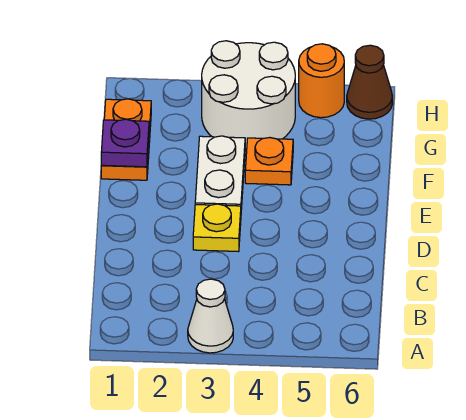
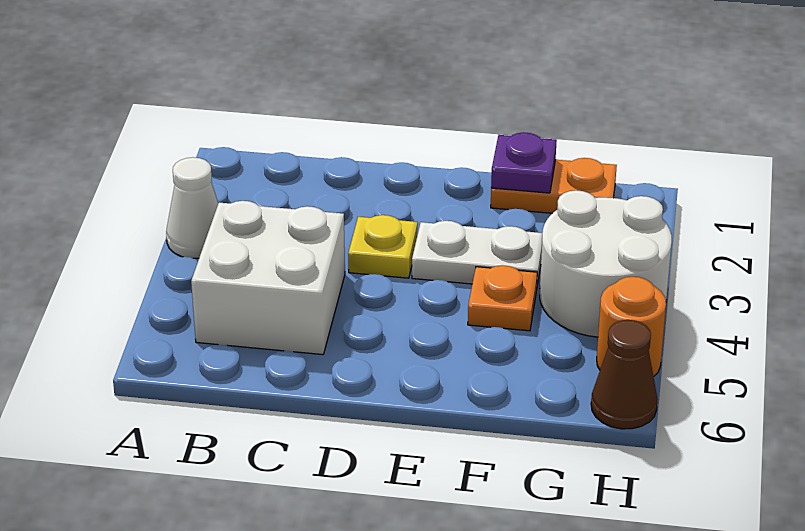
none -> white 2x2 brick [191,201,345,355]

